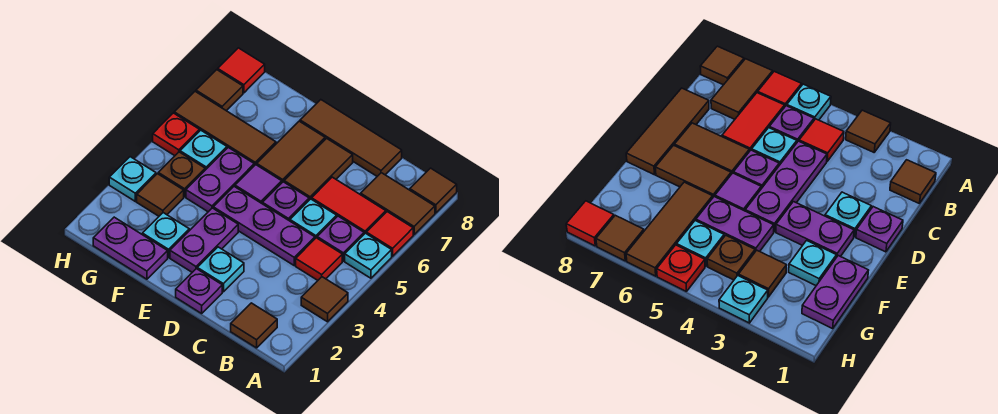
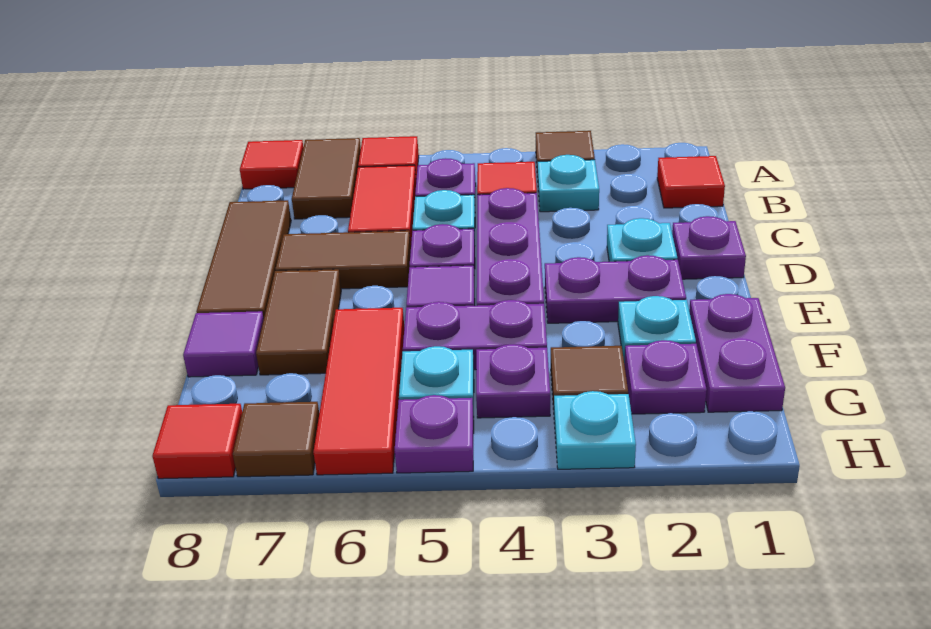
cyan 1x1 plate [345,233,392,278] -> cyan 1x1 plate moved to [538,155,599,212]
brown 1x1 tile [410,168,457,213] -> red 1x1 tile [240,140,303,189]
brown 1x1 tile [231,303,277,348] -> red 1x1 tile [657,156,725,208]
brown 1x2 tile [257,121,325,182] -> brown 1x2 tile turned to [256,269,341,375]
brown 1x3 tile [174,92,276,166] -> red 1x3 tile [313,308,404,475]
none -> purple 1x1 tile [183,311,264,377]
none -> purple 1x1 plate [624,340,707,414]
brown 1x1 plate [158,152,205,197] -> purple 1x1 plate [476,344,550,418]
red 1x1 plate [153,113,199,156] -> purple 1x1 plate [395,395,474,473]

